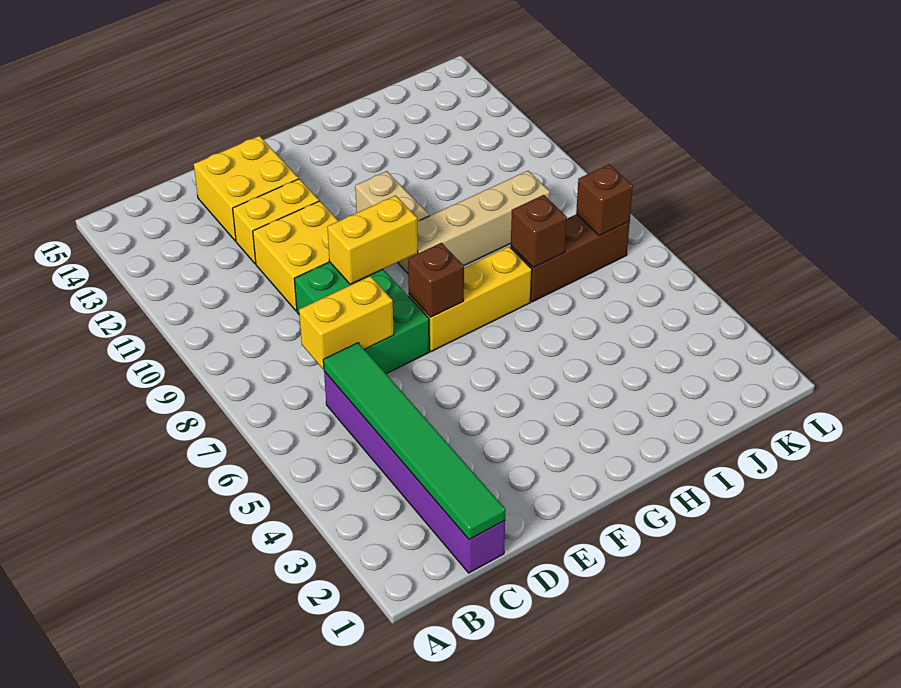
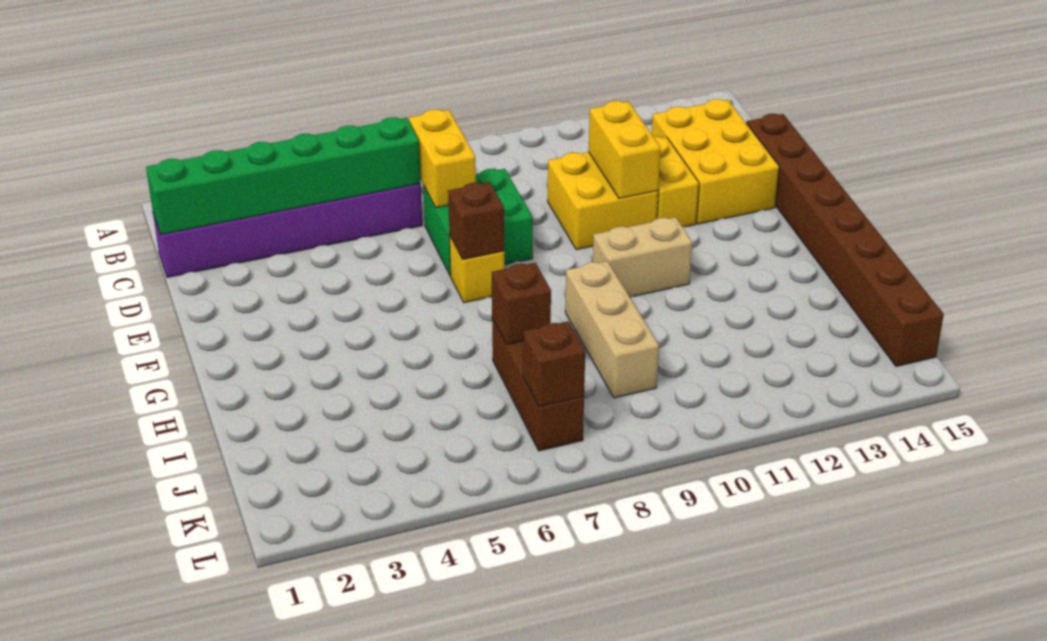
green 1x6 tile [323,343,506,540] -> green 1x6 brick [146,117,421,234]
green 2x3 brick [294,262,429,374] -> green 2x2 brick [423,169,533,276]
yellow 2x2 brick [194,136,298,241] -> yellow 2x3 brick [652,99,779,224]
none -> brown 1x8 brick [746,114,944,367]
yellow 1x2 brick [327,196,418,284] -> yellow 1x2 brick moved to [589,101,661,198]
yellow 1x3 brick [409,247,532,352] -> yellow 1x1 brick [449,235,504,303]
tan 1x4 brick [399,171,550,273] -> tan 1x3 brick [565,261,659,398]

